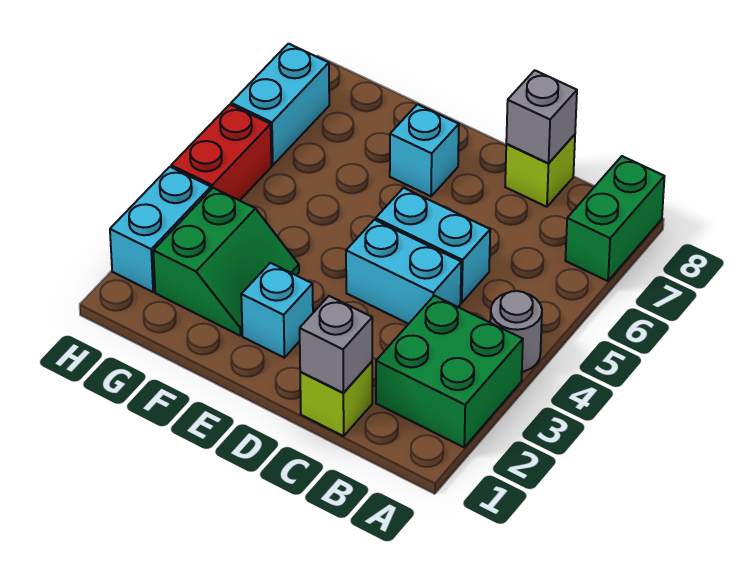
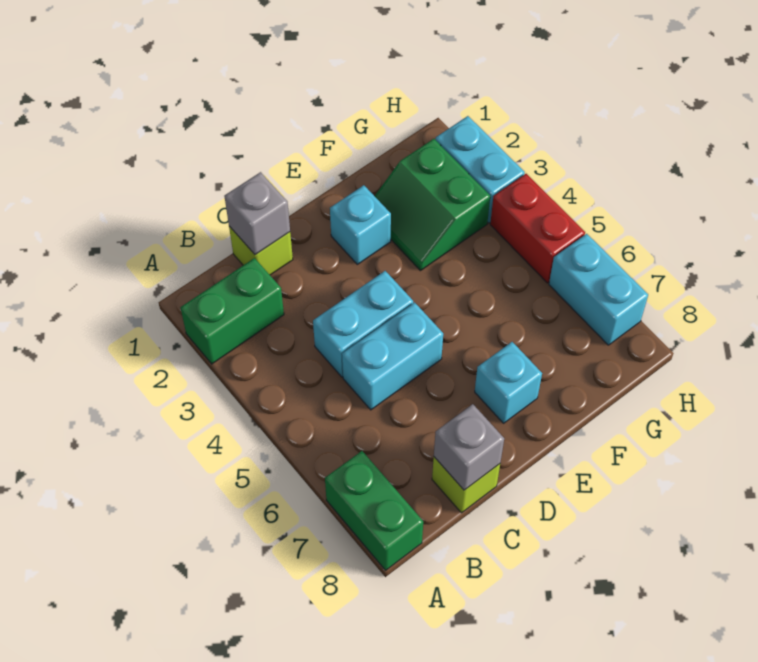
green 2x2 brick [376,296,523,447] -> green 1x2 brick [180,258,284,364]
grey 1x1 round brick [490,291,542,372] -> none

